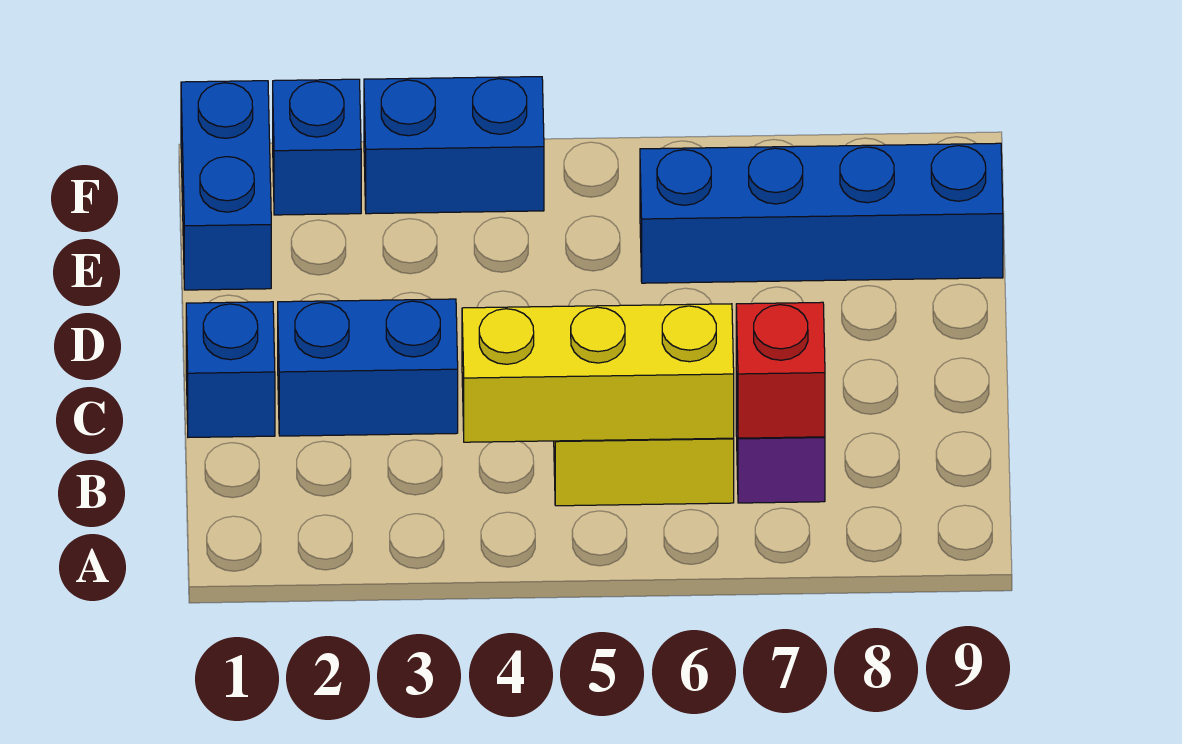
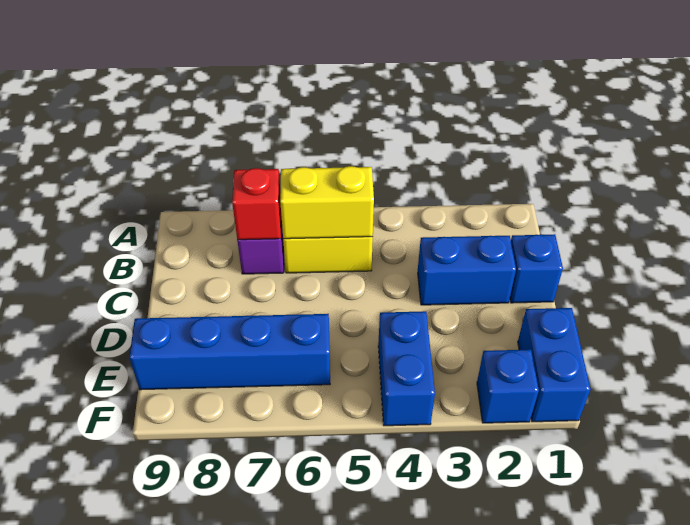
yellow 1x3 brick [462,304,734,442] -> yellow 1x2 brick [280,166,374,239]
blue 1x2 brick [364,77,544,214] -> blue 1x2 brick turned to [378,311,435,426]

